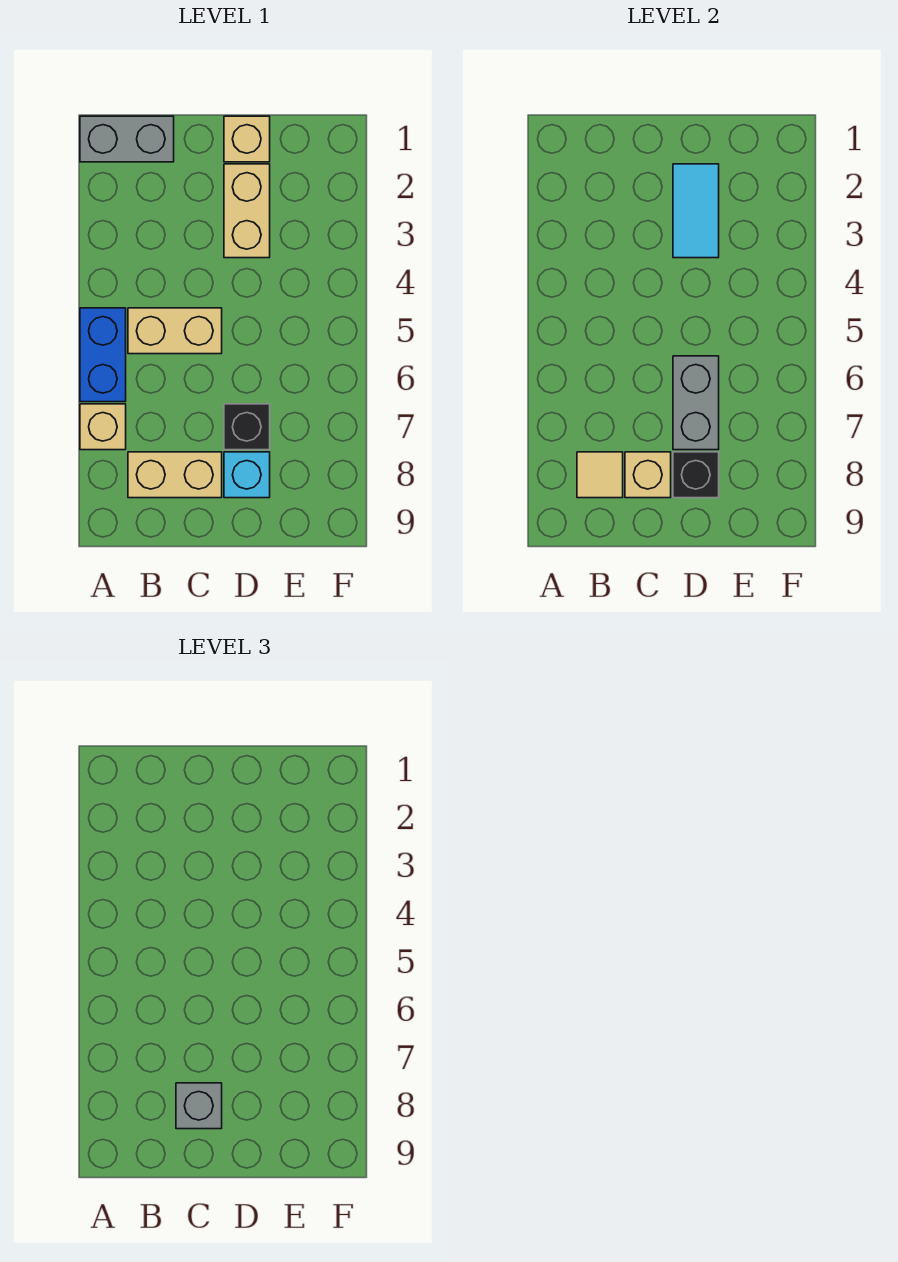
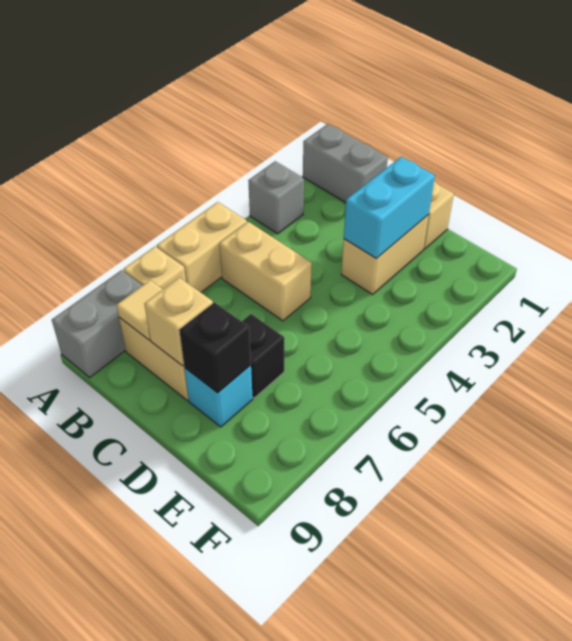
blue 1x2 brick [80,308,126,402] -> tan 1x2 brick [157,202,247,292]
grey 1x1 brick [176,1083,222,1129] -> grey 1x1 brick moved to [248,161,304,234]
cyan 1x2 tile [673,164,719,258] -> cyan 1x2 brick [344,157,435,259]
grey 1x2 brick [673,356,719,450] -> grey 1x2 brick moved to [52,270,142,378]

